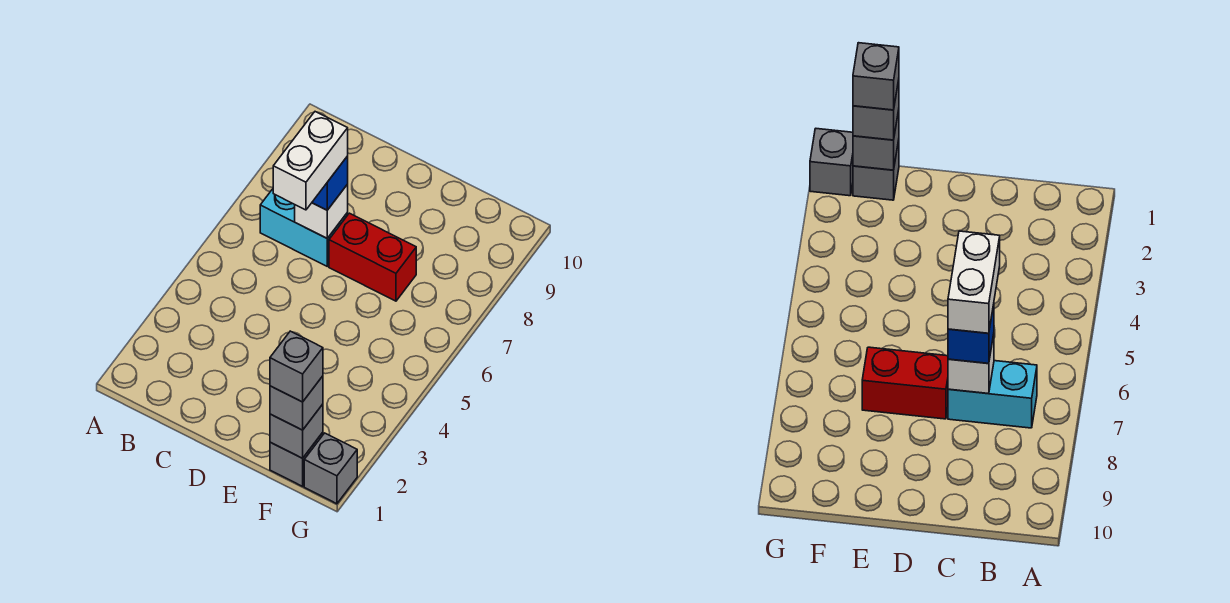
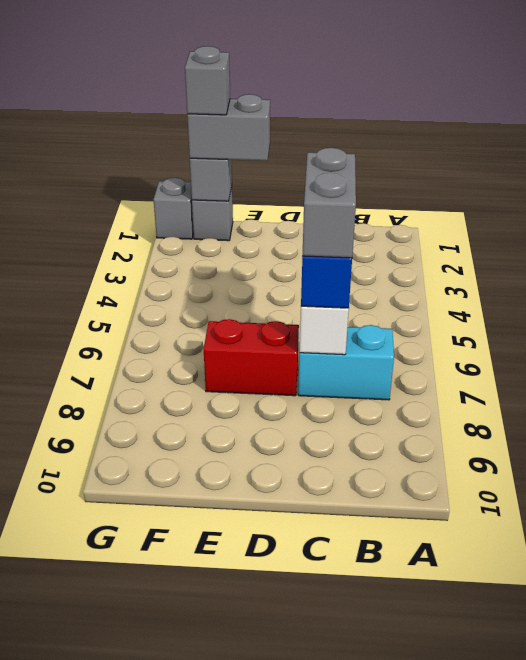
white 1x2 brick [273,112,348,210] -> grey 1x2 brick [302,148,356,258]
grey 1x1 brick [270,376,323,430] -> grey 1x2 brick [187,94,270,161]

